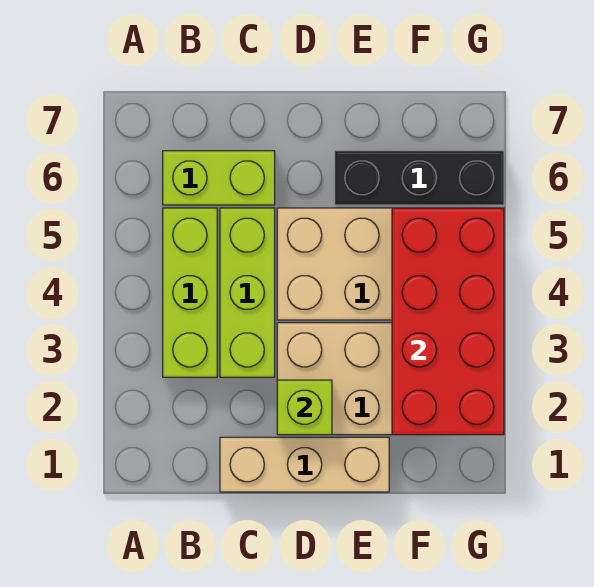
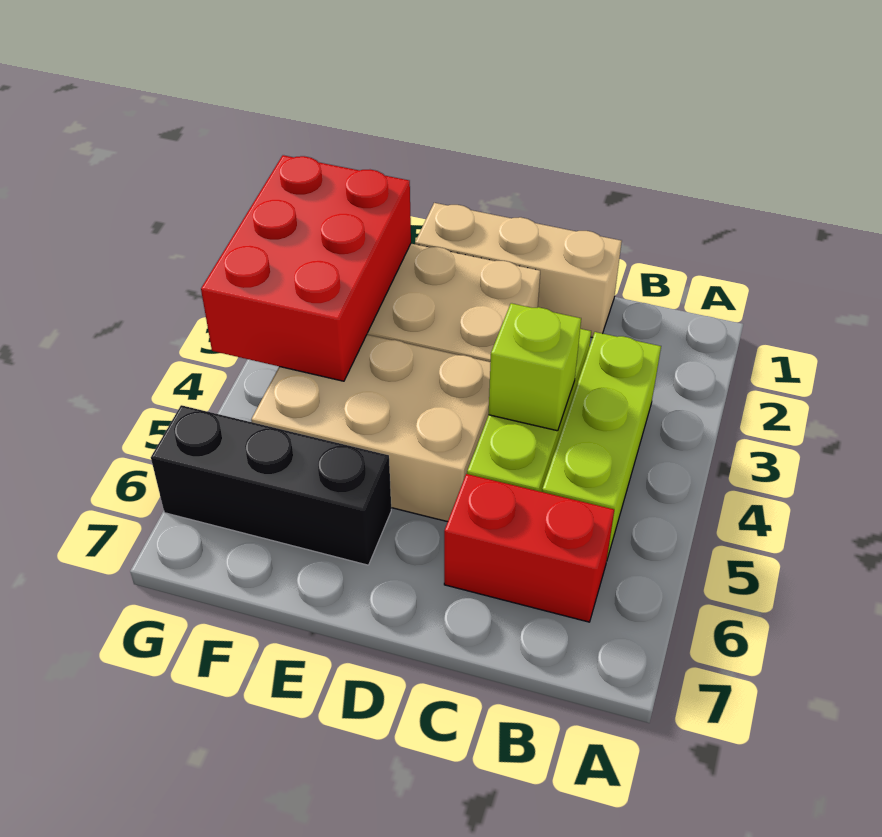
lime 1x2 brick [163,151,275,205] -> red 1x2 brick [444,474,614,622]
lime 1x1 brick [277,380,332,435] -> lime 1x1 brick moved to [488,303,581,431]
red 2x4 brick [392,208,504,435] -> red 2x3 brick [201,155,411,381]

